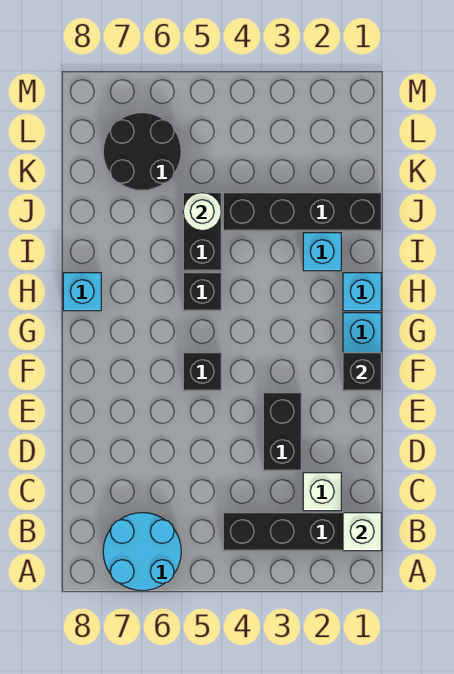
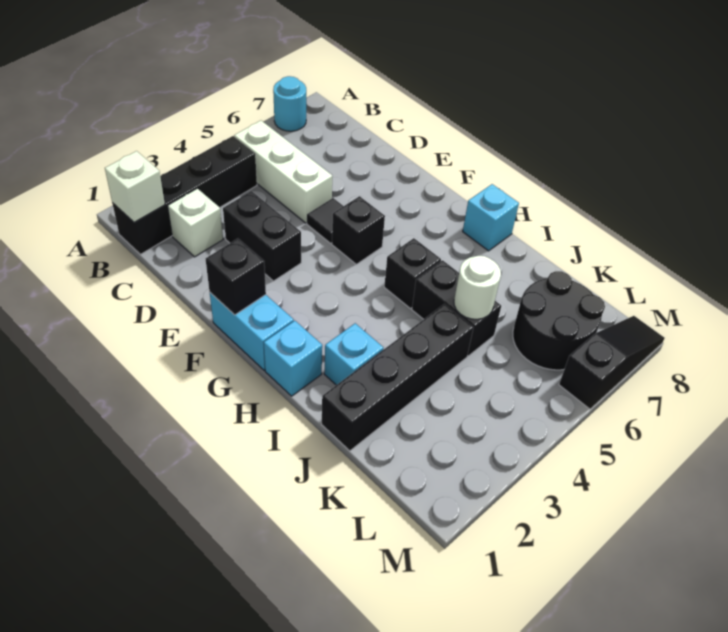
cyan 2x2 round brick [103,513,181,591] -> cyan 1x1 round brick [273,76,306,131]
none -> white 1x3 brick [234,120,332,223]
none -> black 1x1 tile [307,198,343,243]
none -> black 1x3 slope [559,316,665,409]

